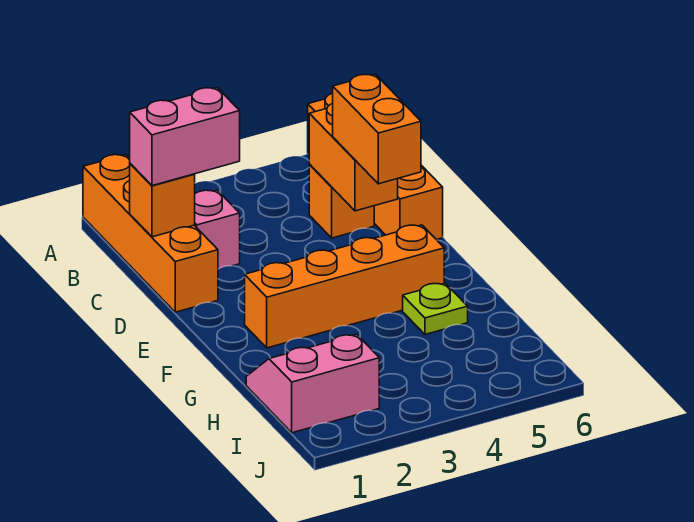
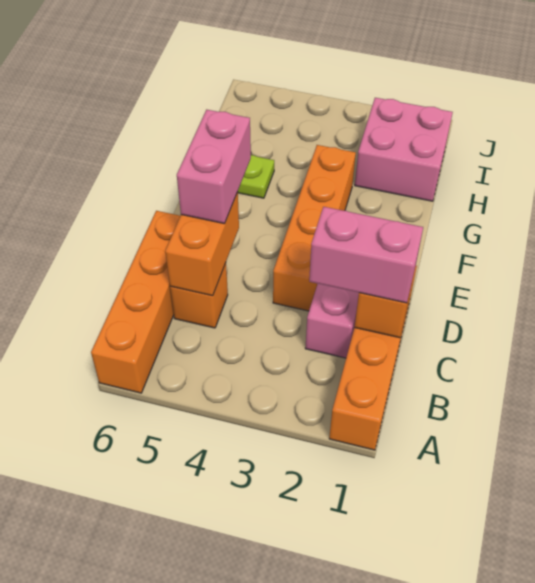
orange 1x2 brick [333,74,421,184] -> pink 1x2 brick [177,110,251,224]
orange 1x4 brick [245,225,444,348] -> orange 1x4 brick turned to [273,145,356,311]
pink 2x2 slope [246,334,379,433] -> pink 2x2 brick [355,98,453,201]

